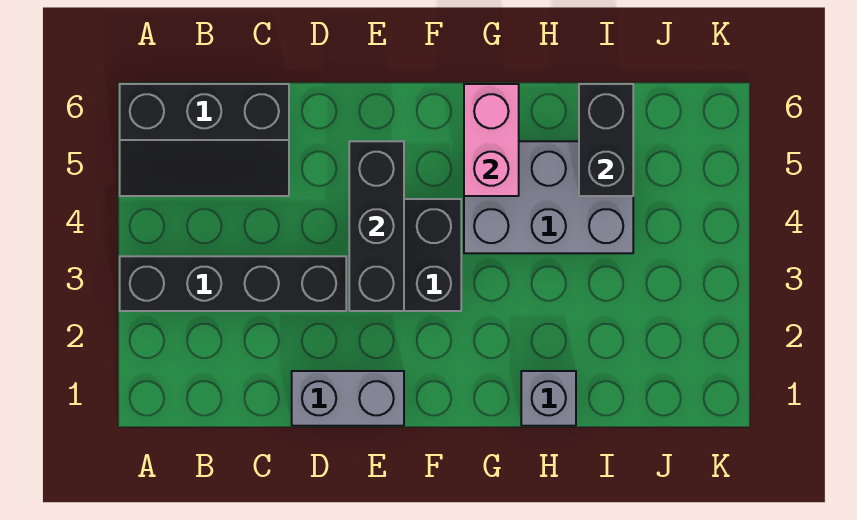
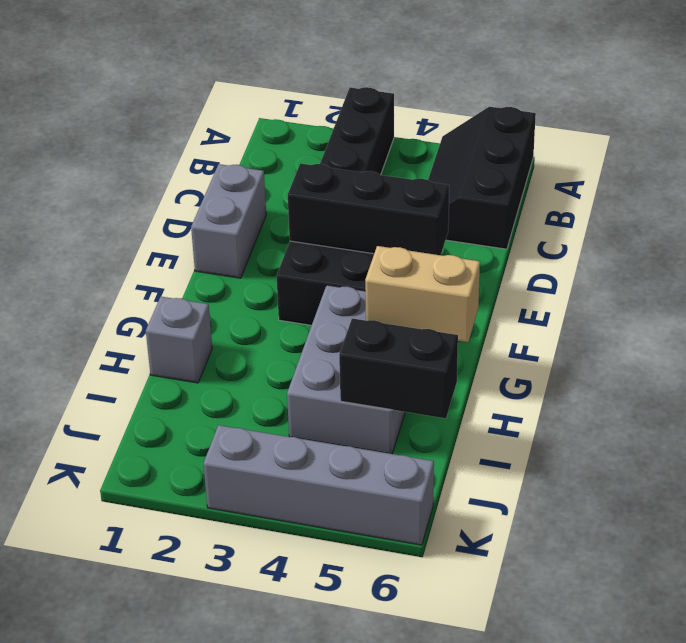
pink 1x2 brick [464,84,519,196] -> tan 1x2 brick [365,246,480,342]
none -> grey 1x4 brick [203,425,434,545]

